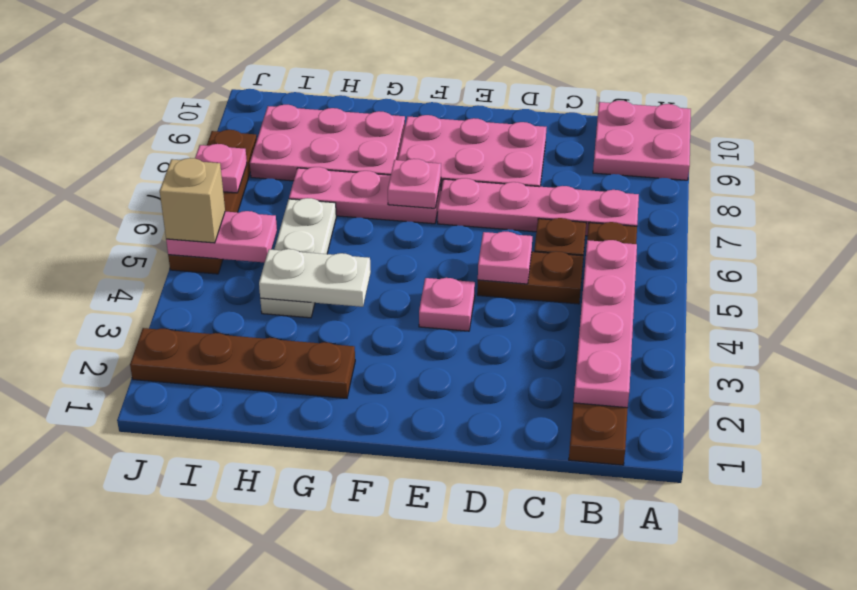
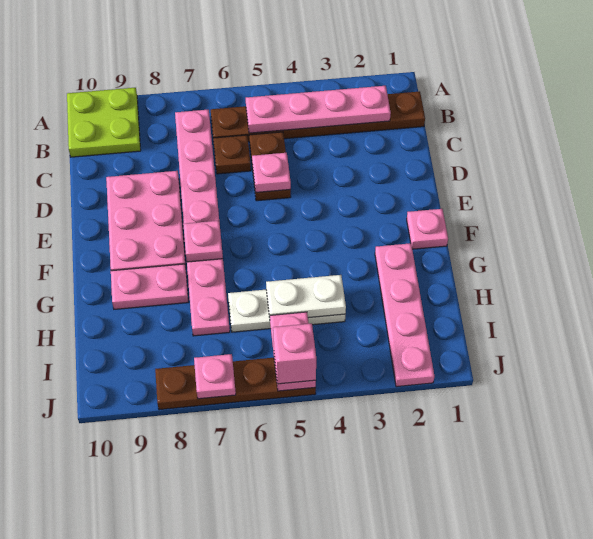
pink 2x2 plate [593,101,691,180] -> lime 2x2 plate [67,88,141,157]
pink 1x1 plate [419,278,475,331] -> pink 1x1 plate moved to [407,209,448,249]
brown 1x4 plate [130,328,355,398] -> pink 1x4 plate [375,243,434,387]
white 1x2 plate [259,249,371,307] -> white 1x2 plate turned to [266,275,346,318]
pink 2x3 plate [250,105,405,181] -> pink 1x2 plate [111,264,188,309]
tan 1x1 brick [160,158,225,243] -> pink 1x1 brick [273,323,316,384]

